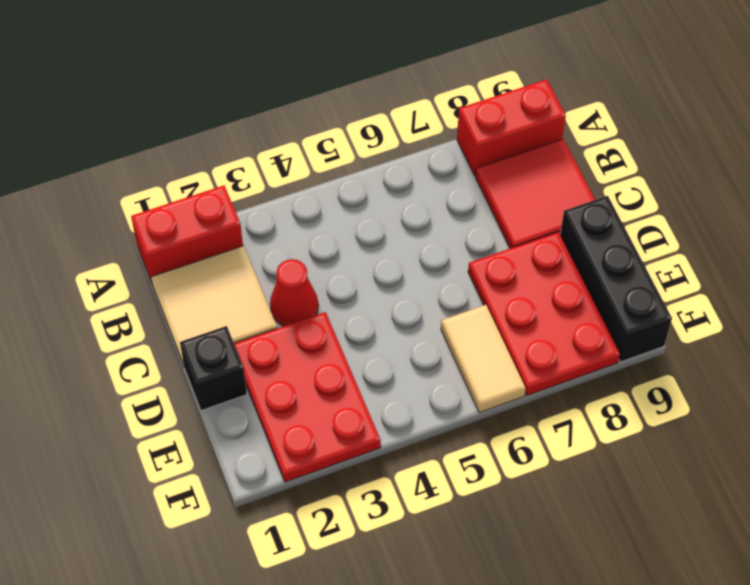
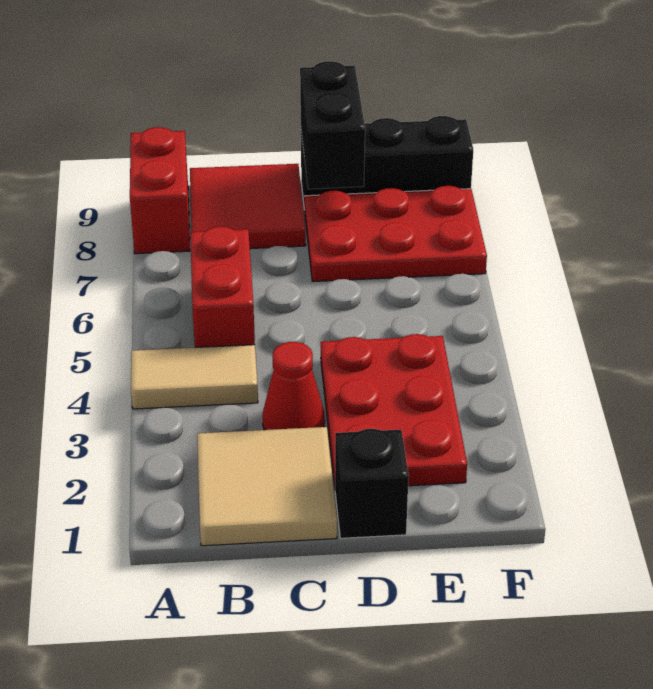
red 1x2 brick [131,185,243,283] -> red 1x2 brick moved to [190,226,255,348]
red 2x3 plate [234,312,381,482] -> red 2x3 plate turned to [321,334,467,486]
none -> black 1x2 brick [300,61,365,189]
tan 1x2 tile [441,305,526,413] -> tan 1x2 tile moved to [131,345,258,409]

